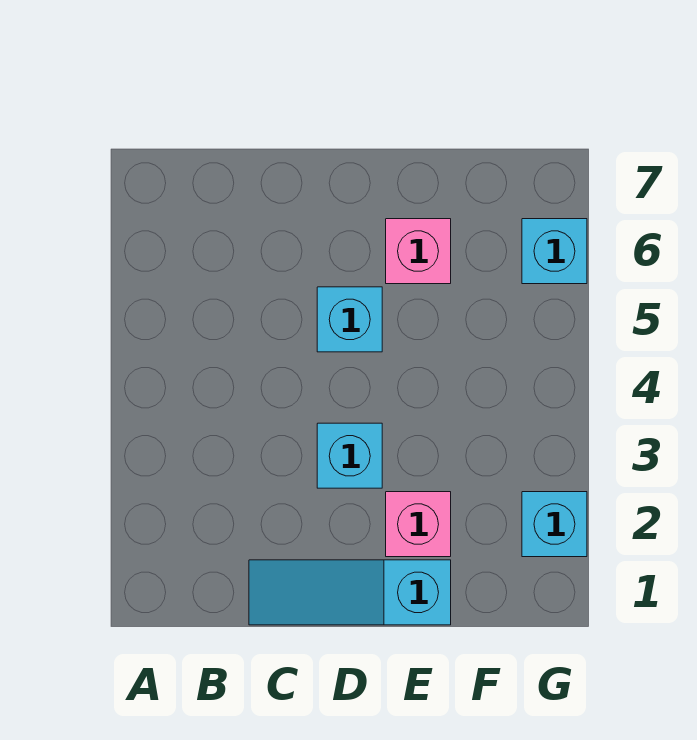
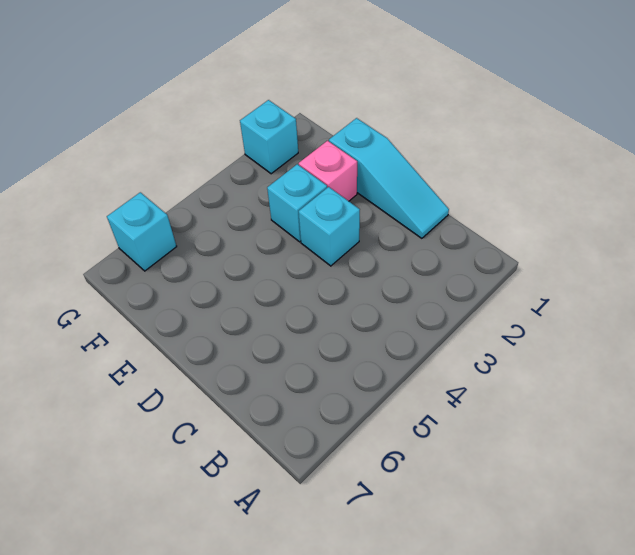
cyan 1x1 brick [317,287,382,352] -> cyan 1x1 brick moved to [267,164,327,242]
pink 1x1 brick [386,219,451,284] -> none

